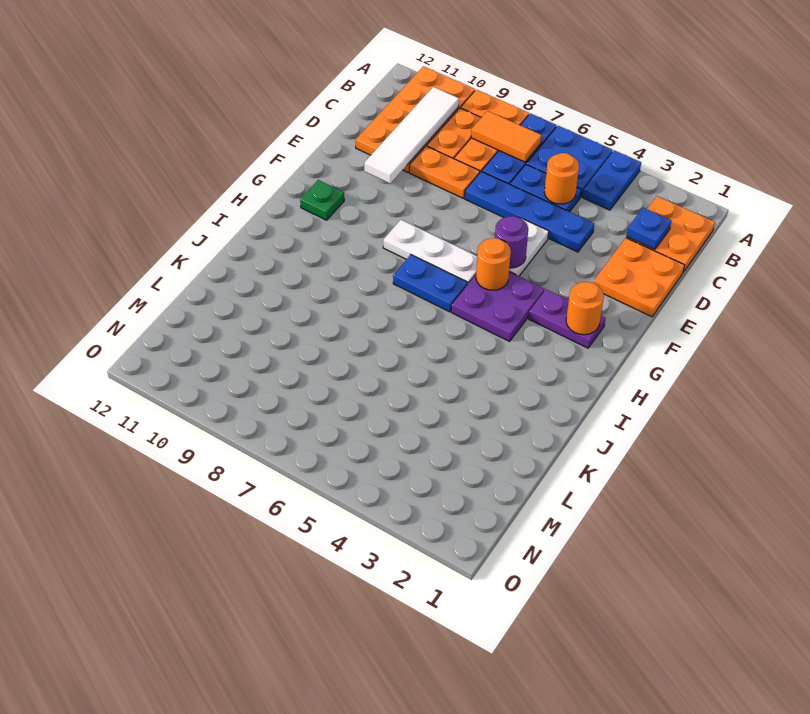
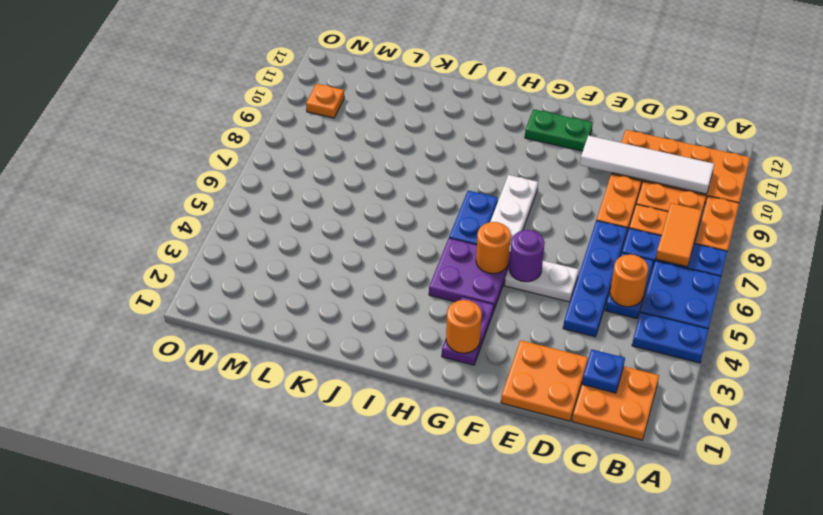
green 1x1 plate [300,180,344,220] -> green 1x2 plate [525,109,593,151]
none -> orange 1x1 plate [306,84,344,118]

